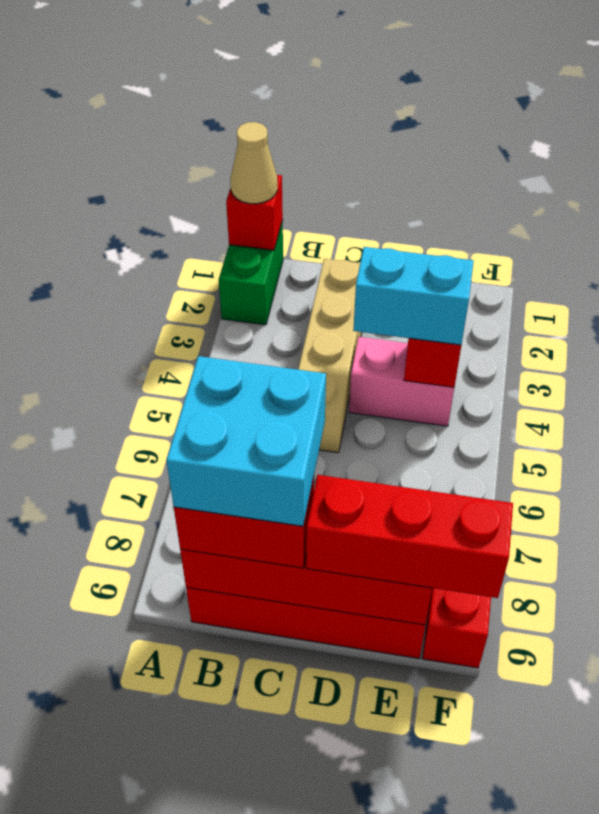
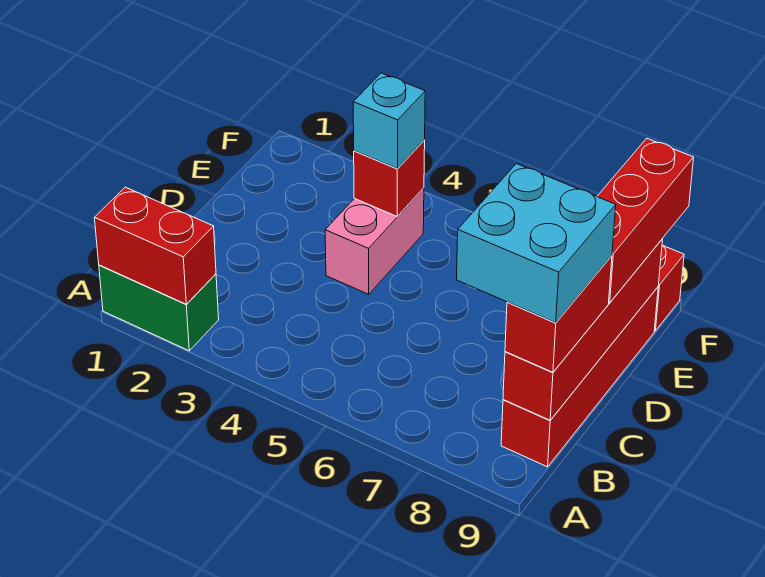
red 1x1 brick [226,175,283,250] -> red 1x2 brick [94,187,216,304]
tan 1x1 cone [230,122,278,204] -> none
tan 1x4 brick [298,259,362,453] -> none
cyan 1x2 brick [353,247,474,345] -> cyan 1x1 brick [353,73,425,169]

